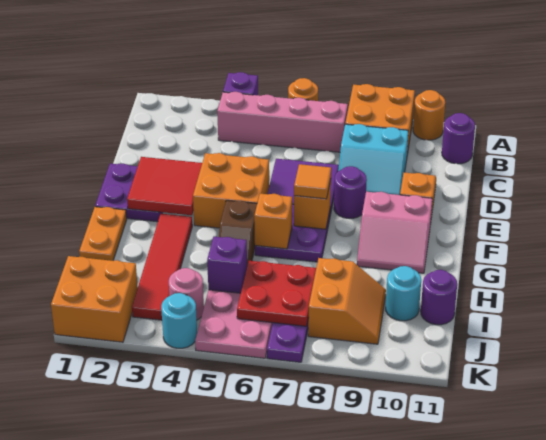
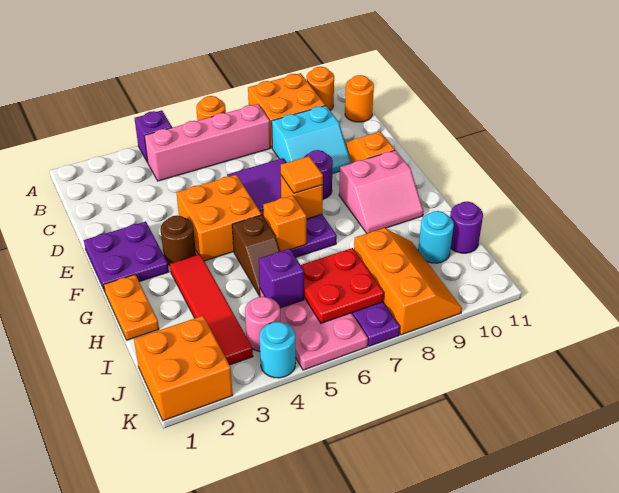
purple 1x1 round brick [442,113,475,164] -> orange 1x1 round brick [345,75,374,122]
red 2x2 tile [127,157,202,215] -> none
none -> brown 1x1 round brick [160,216,196,266]
orange 2x2 slope [308,258,386,344] -> orange 2x3 slope [354,228,462,335]

